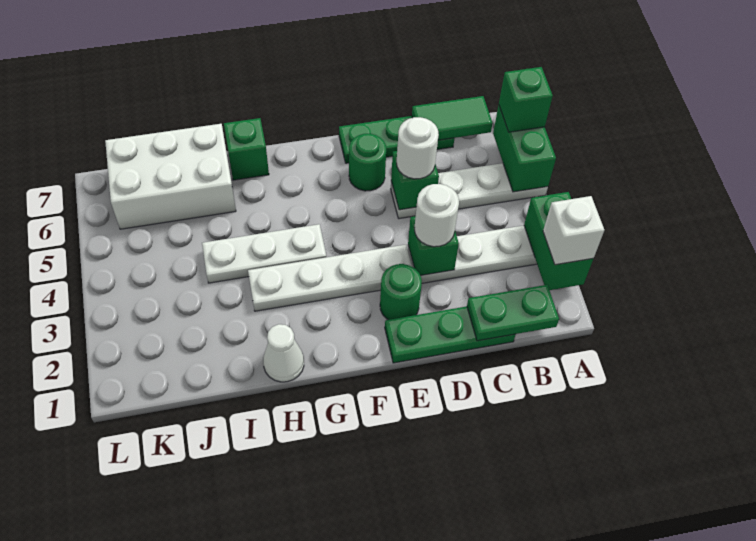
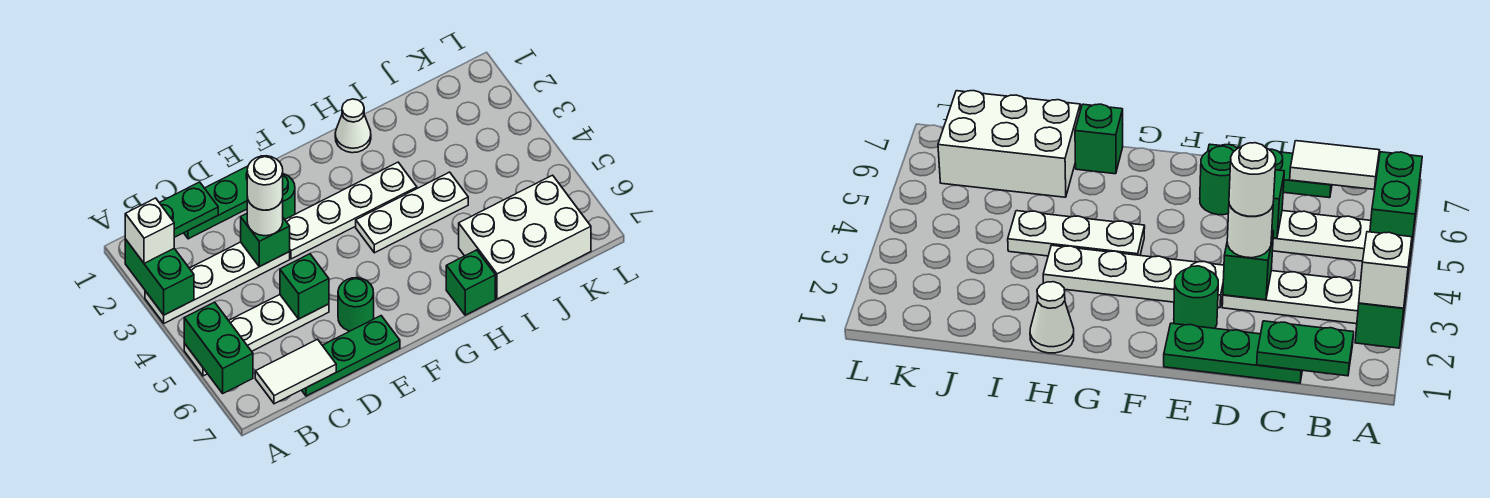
green 1x1 brick [499,67,553,132] -> none
green 1x2 tile [412,96,493,140] -> white 1x2 tile [255,339,336,404]
white 1x1 round brick [397,117,439,179] -> white 1x1 round brick moved to [247,156,283,210]

